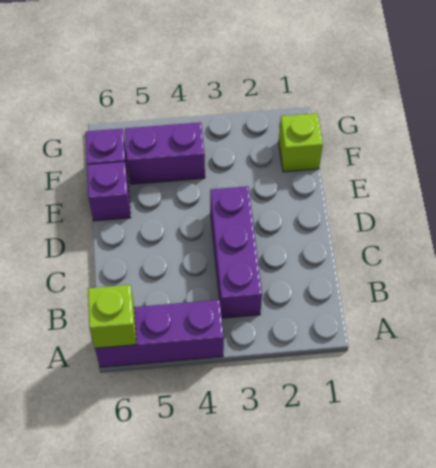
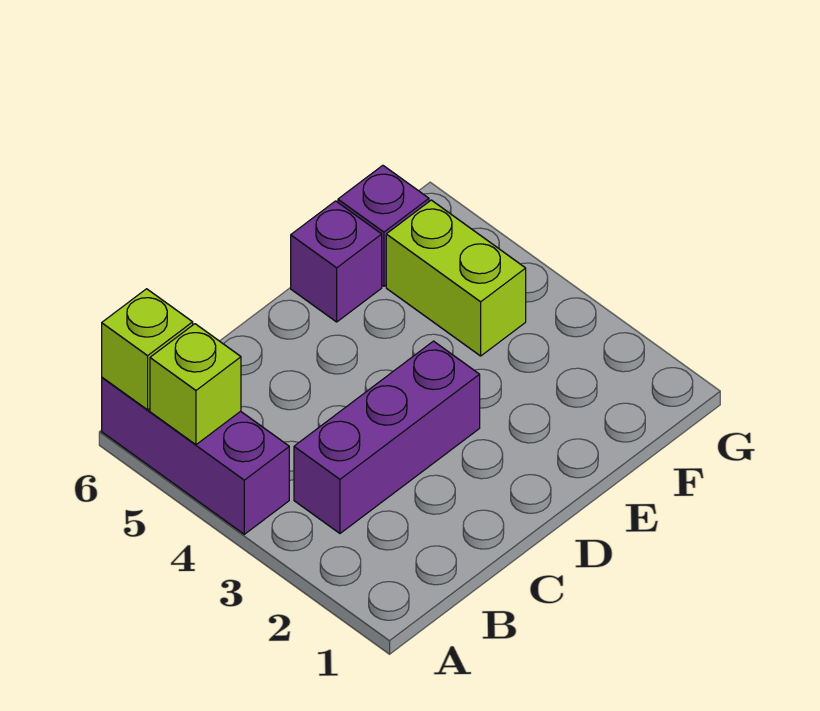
lime 1x1 brick [279,113,323,172] -> lime 1x1 brick moved to [150,324,241,445]
purple 1x2 brick [125,122,205,184] -> lime 1x2 brick [386,200,526,356]

